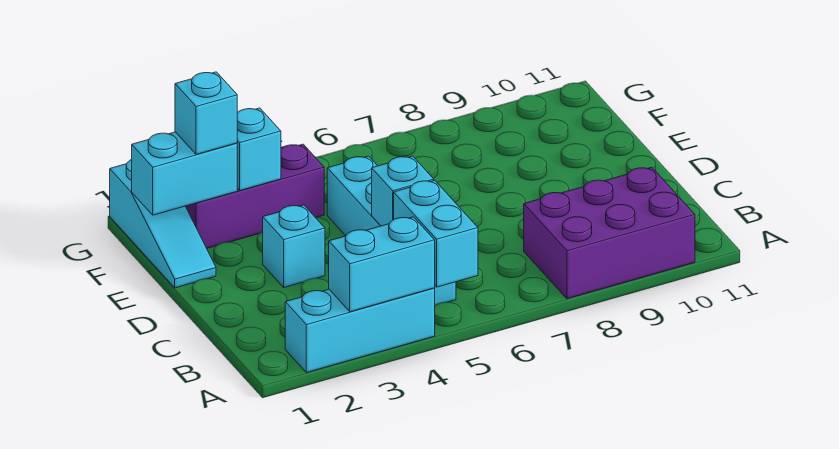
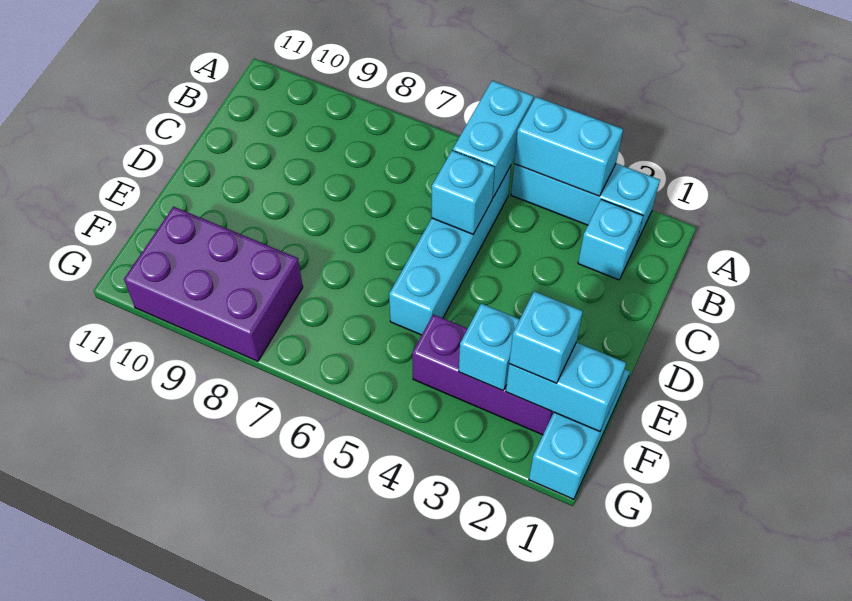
purple 2x3 brick [524,167,695,299] -> purple 2x3 brick moved to [124,207,303,361]
cyan 1x1 brick [263,205,325,287] -> cyan 1x1 brick moved to [578,200,643,280]

